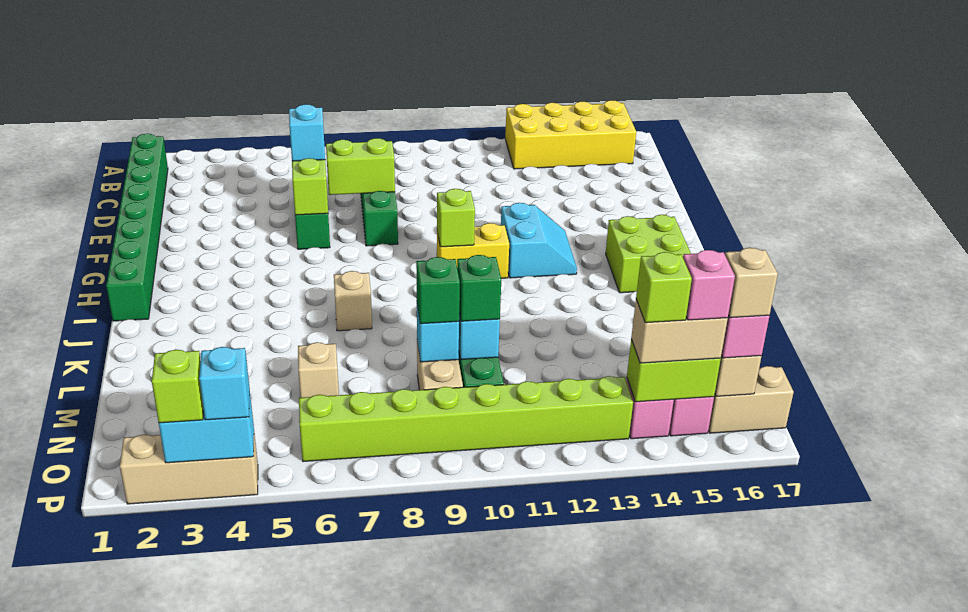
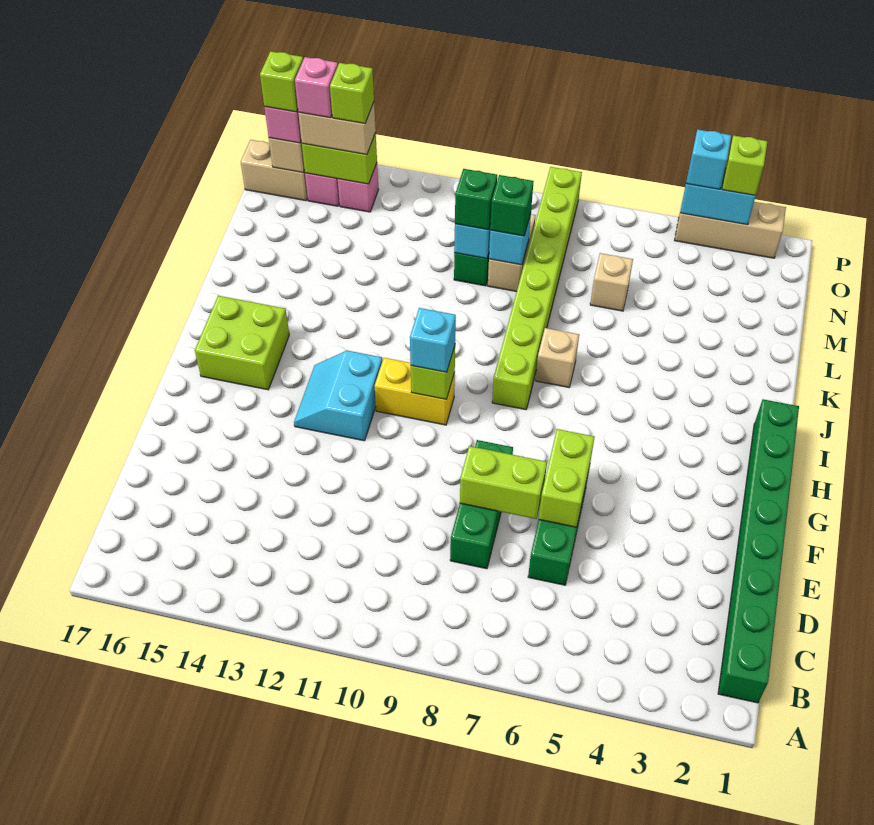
yellow 2x4 brick [505,100,636,169] -> none
cyan 1x1 brick [289,104,325,161] -> cyan 1x1 brick moved to [410,308,456,372]
lime 1x8 brick [299,376,633,462] -> lime 1x8 brick turned to [492,167,582,410]
tan 1x1 brick [725,248,778,318] -> lime 1x1 brick [260,51,303,112]

